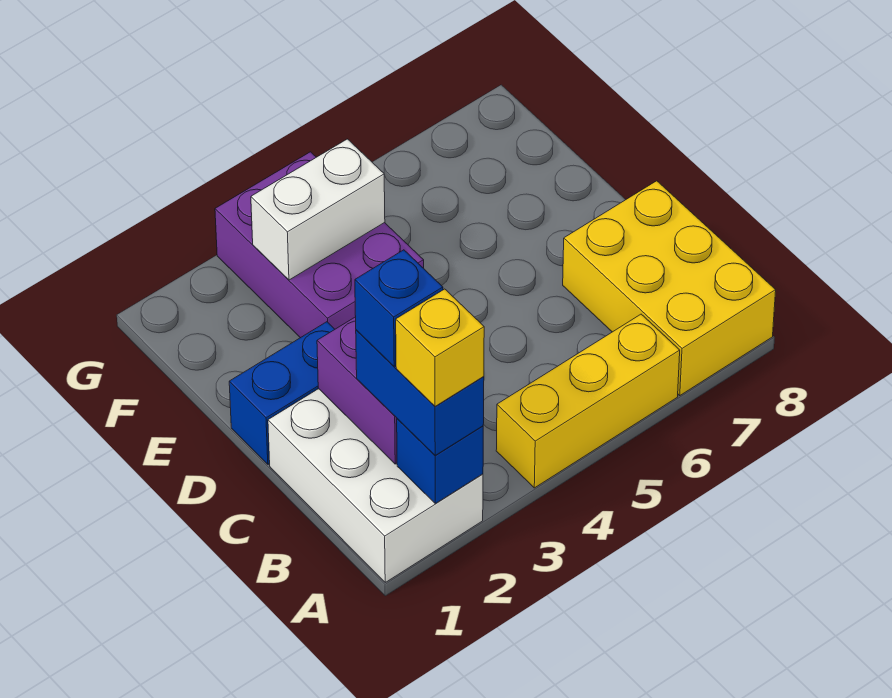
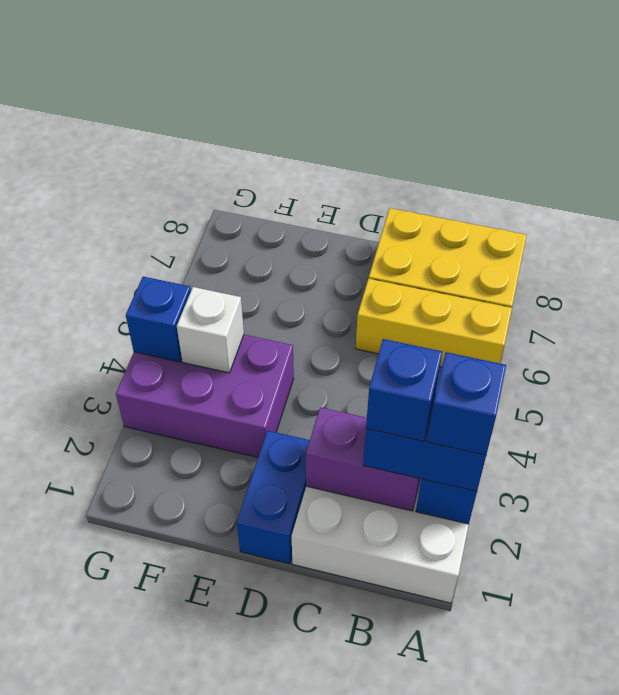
yellow 1x1 brick [396,289,484,406] -> blue 1x1 brick [427,352,506,455]
yellow 1x3 brick [496,314,680,488] -> yellow 1x3 brick turned to [356,279,512,367]
white 1x2 brick [251,139,385,280] -> white 1x1 brick [177,287,244,373]
none -> blue 1x1 brick [126,277,191,362]

